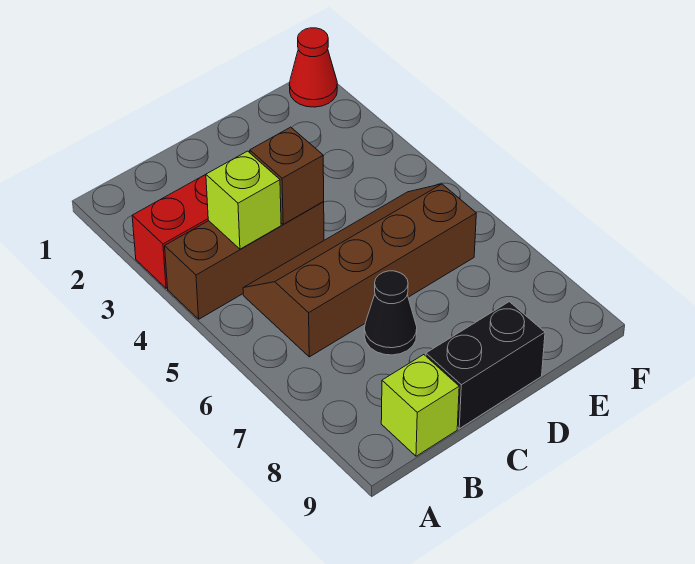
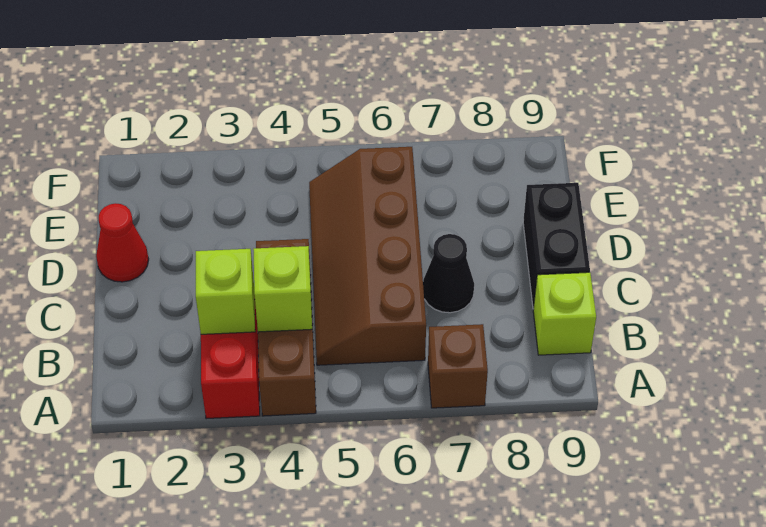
none -> lime 1x1 brick [196,249,255,334]
brown 1x1 brick [250,127,324,224] -> brown 1x1 brick moved to [428,324,488,408]
red 1x1 cone [289,28,337,107] -> red 1x1 cone moved to [96,203,149,282]

